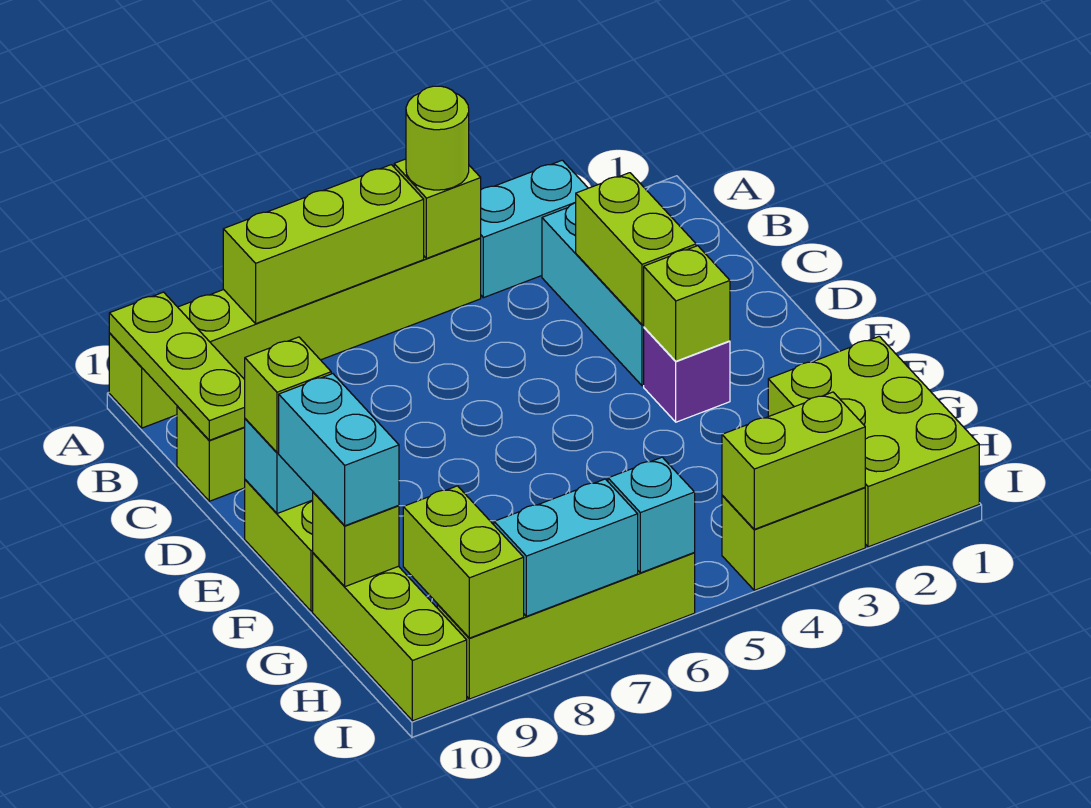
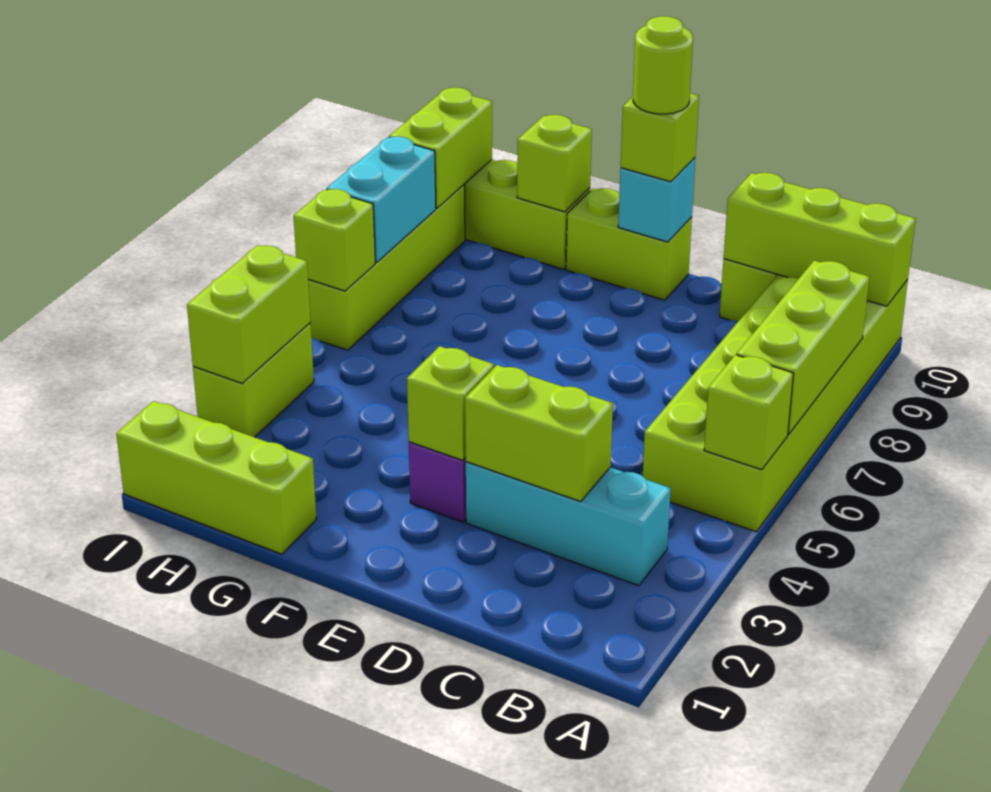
cyan 1x2 brick [480,160,588,298] -> none
lime 1x6 brick [109,238,481,428] -> lime 2x6 brick [643,275,908,532]
lime 1x1 round brick [406,86,469,190] -> lime 1x1 round brick moved to [633,16,693,114]
lime 1x3 plate [109,292,245,440] -> lime 1x3 brick [724,173,916,306]
cyan 1x2 brick [279,374,399,526] -> none
lime 2x3 brick [768,336,979,547] -> lime 1x3 brick [116,401,316,554]
lime 1x2 brick [403,486,524,638] -> lime 1x2 brick turned to [389,88,492,208]
cyan 1x1 brick [608,457,695,573] -> lime 1x1 brick [294,189,375,291]

